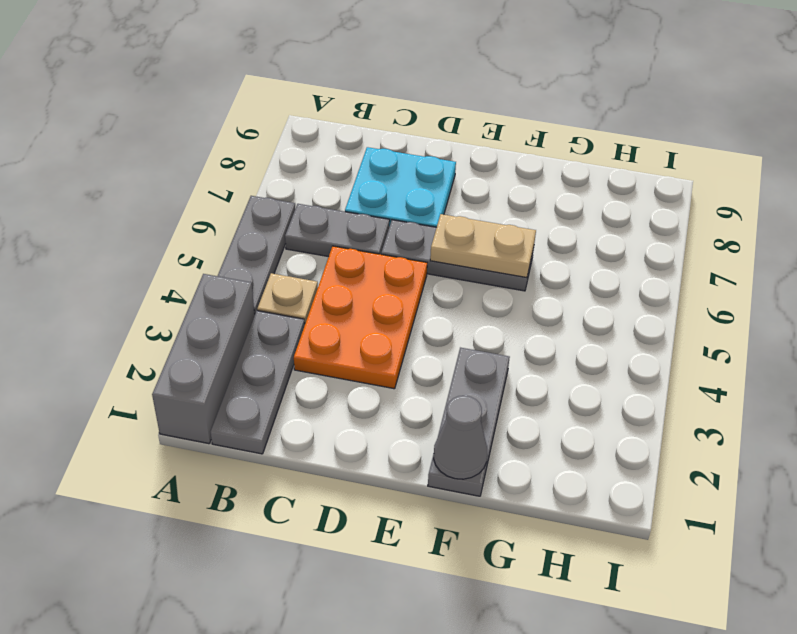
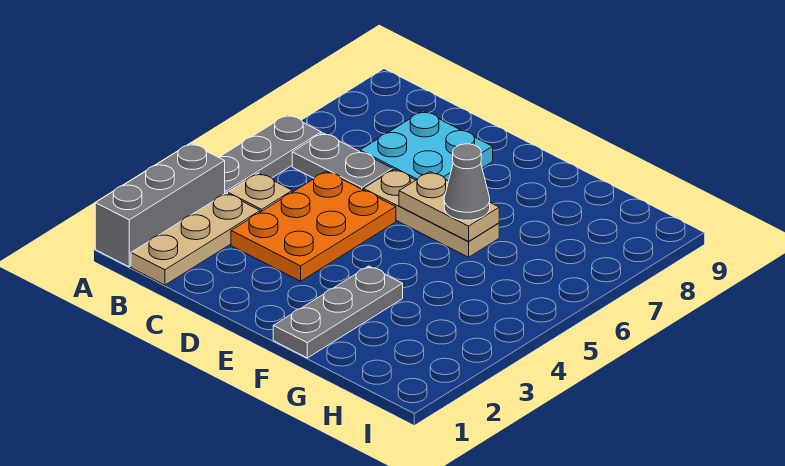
grey 1x3 plate [211,311,305,454] -> tan 1x3 plate [131,193,260,285]
grey 1x3 plate [381,220,534,291] -> tan 1x3 plate [363,169,499,257]
grey 1x1 cone [434,396,487,479] -> grey 1x1 cone moved to [444,144,490,220]

